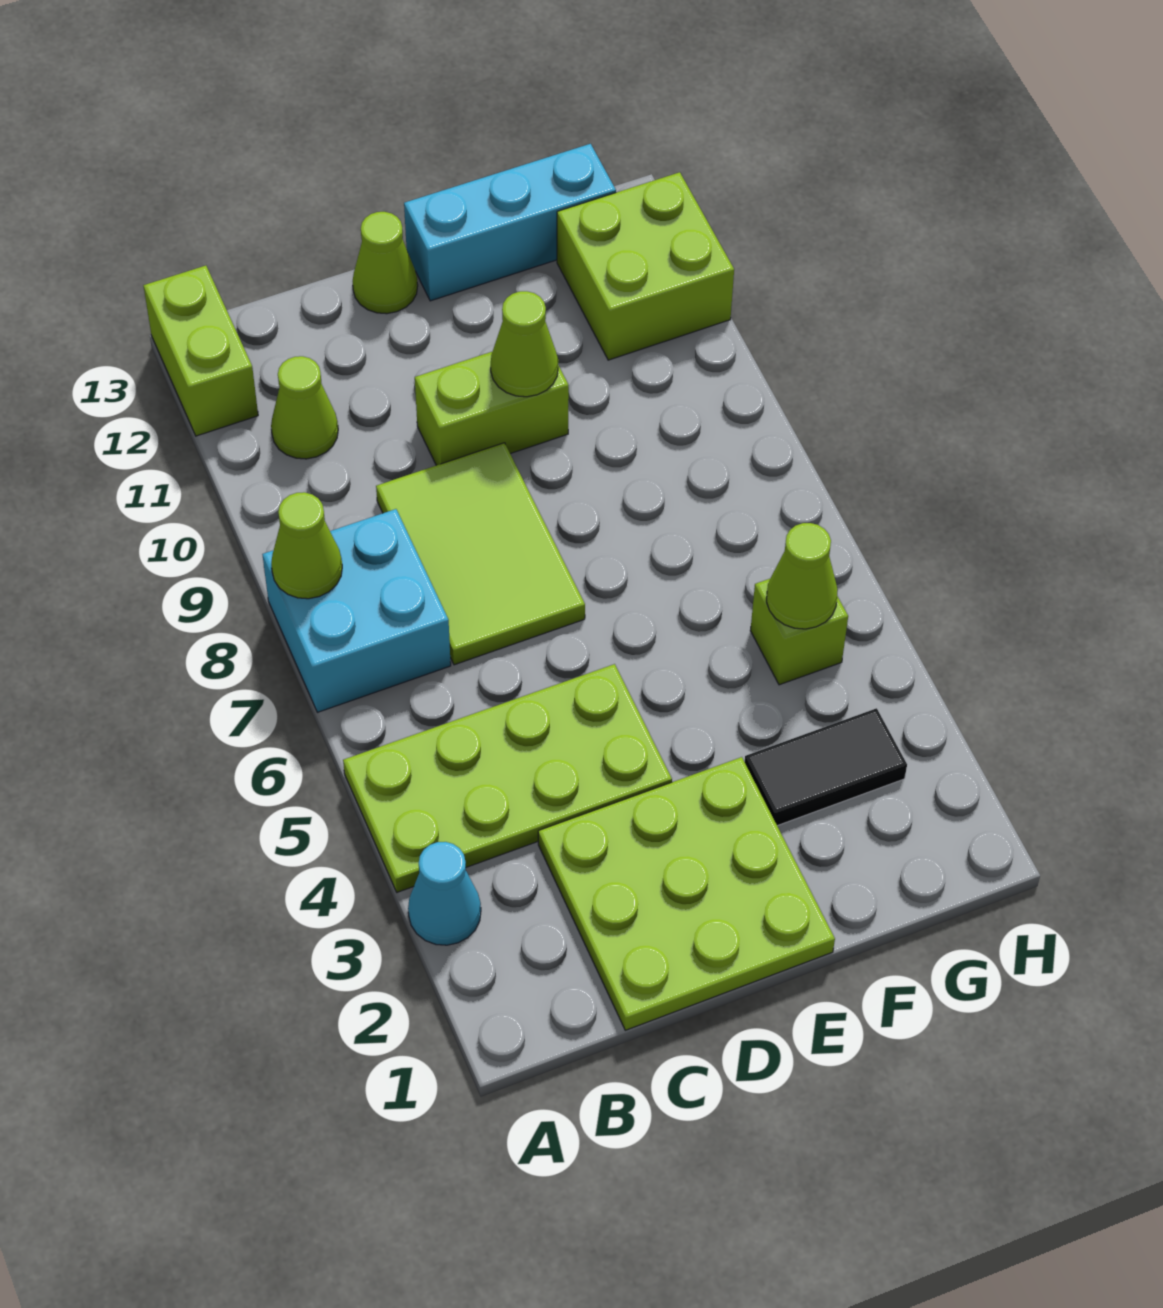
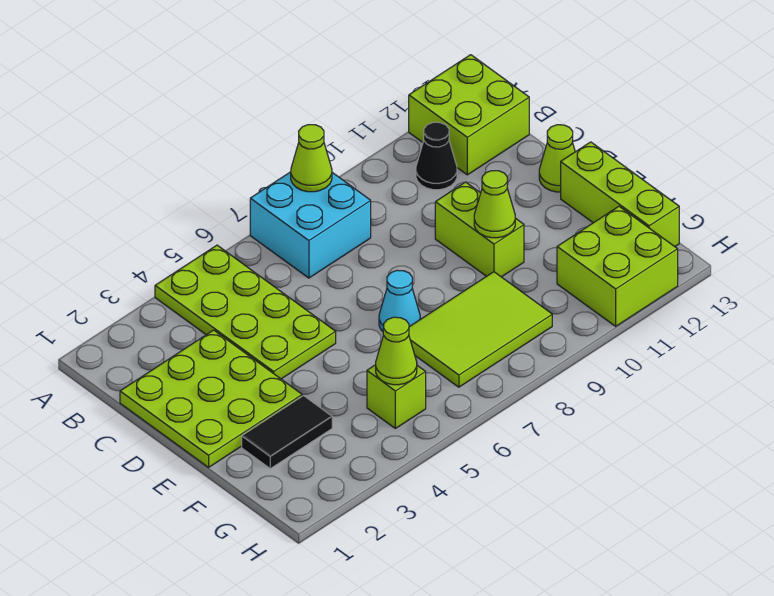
cyan 1x1 cone [408,842,481,945] -> cyan 1x1 cone moved to [379,270,420,331]
lime 1x2 brick [143,266,258,436] -> lime 2x2 brick [409,55,529,175]
lime 1x1 cone [271,356,338,459] -> black 1x1 cone [416,122,457,190]
lime 2x3 tile [376,443,585,665] -> lime 2x3 tile moved to [409,272,552,387]
cyan 1x3 brick [404,144,616,301] -> lime 1x3 brick [561,142,679,247]
black 1x2 tile [745,708,907,826] -> black 1x2 tile turned to [242,396,332,469]

